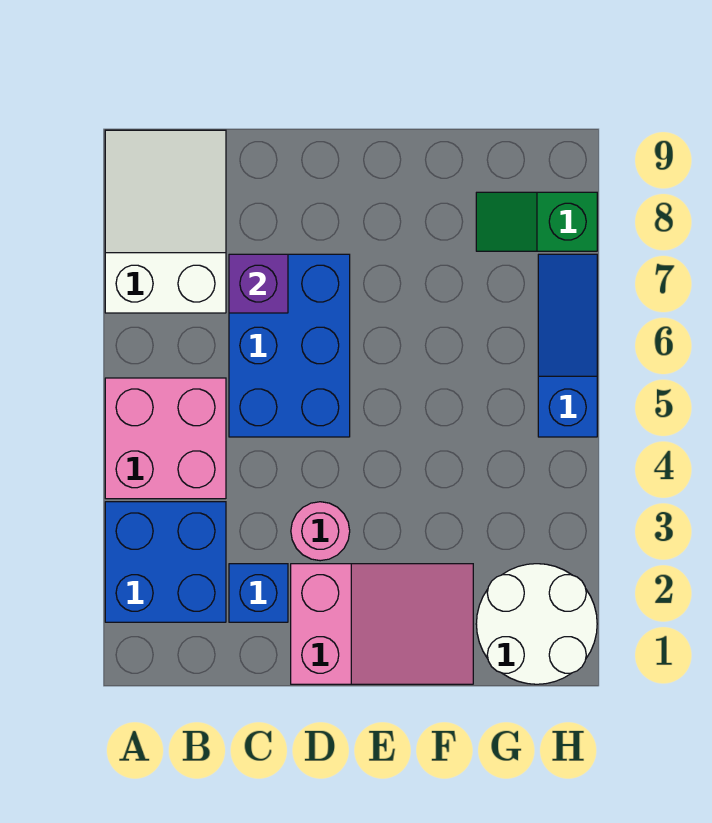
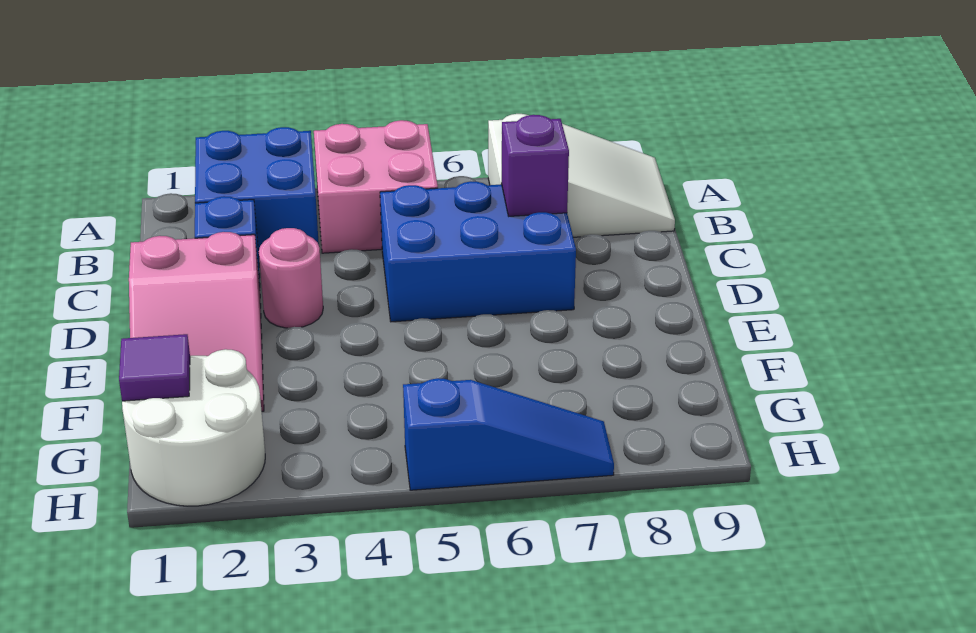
none -> purple 1x1 tile [119,334,190,401]
green 1x2 slope [476,192,597,251] -> none

